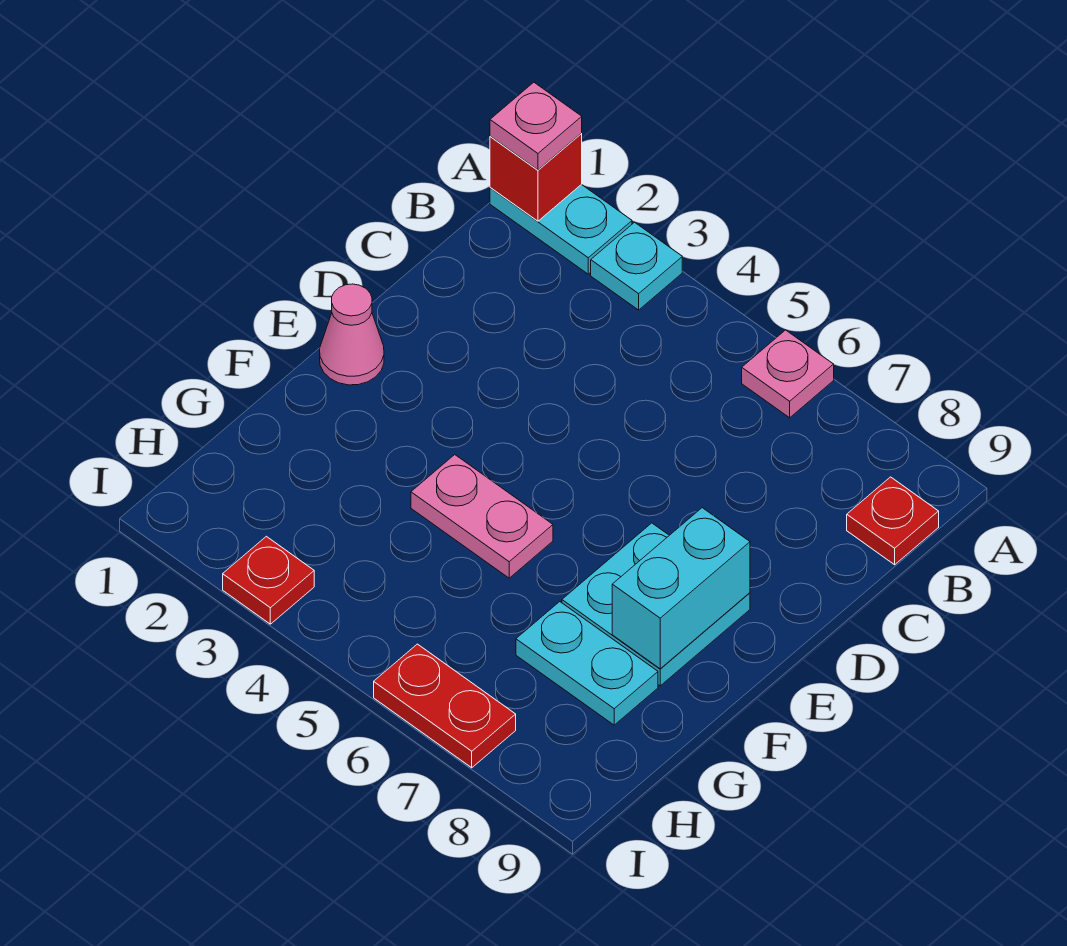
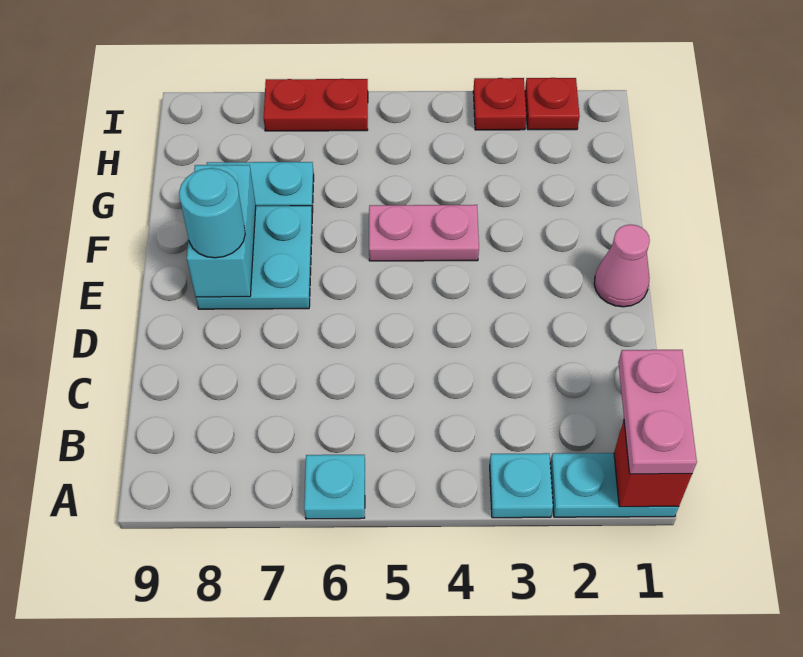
pink 1x1 plate [490,82,582,170] -> pink 1x2 plate [618,350,697,474]
pink 1x1 plate [742,330,834,418] -> cyan 1x1 plate [304,455,365,519]
red 1x1 plate [847,477,939,565] -> red 1x1 plate moved to [525,78,580,130]
none -> cyan 1x1 round brick [179,168,245,258]

